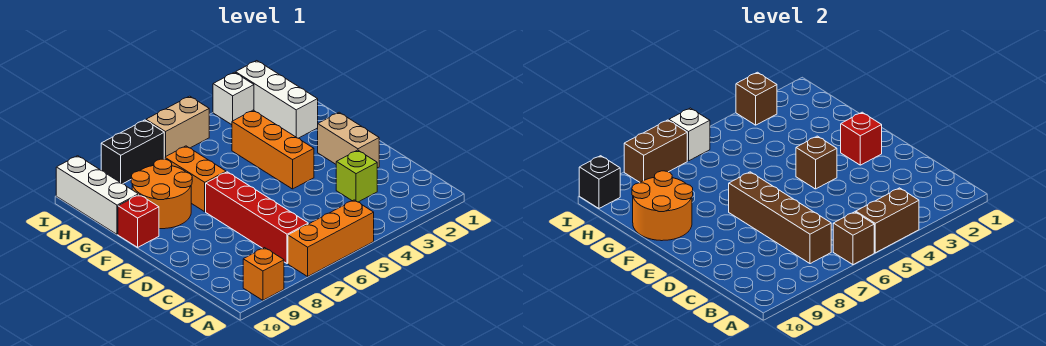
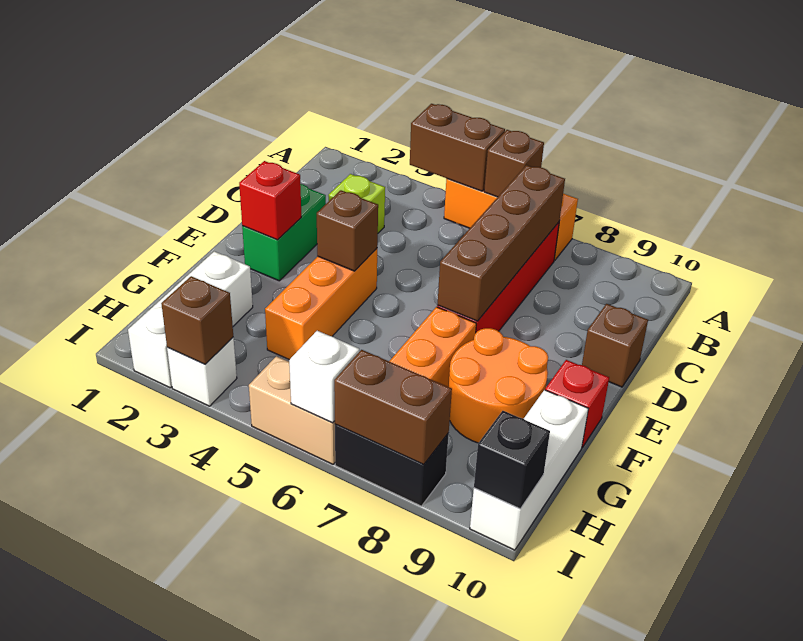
orange 1x1 brick [243,248,284,300] -> none
tan 1x2 brick [318,112,379,168] -> green 1x2 brick [242,184,326,281]
none -> brown 1x1 brick [582,304,648,387]
orange 2x2 round brick [632,171,693,241] -> none

